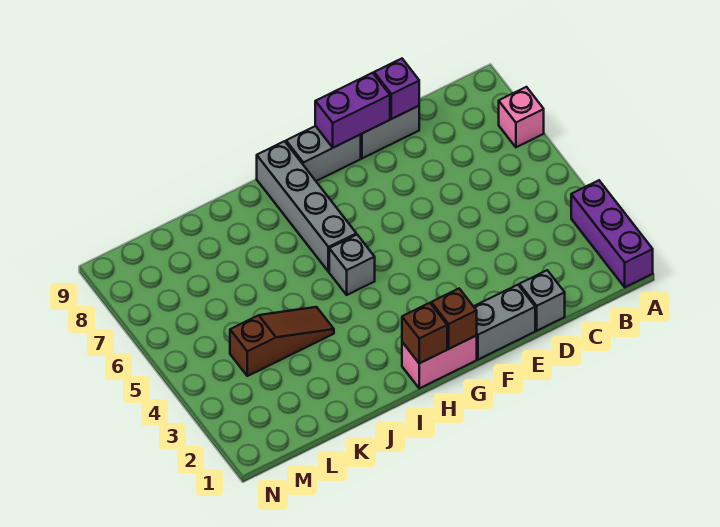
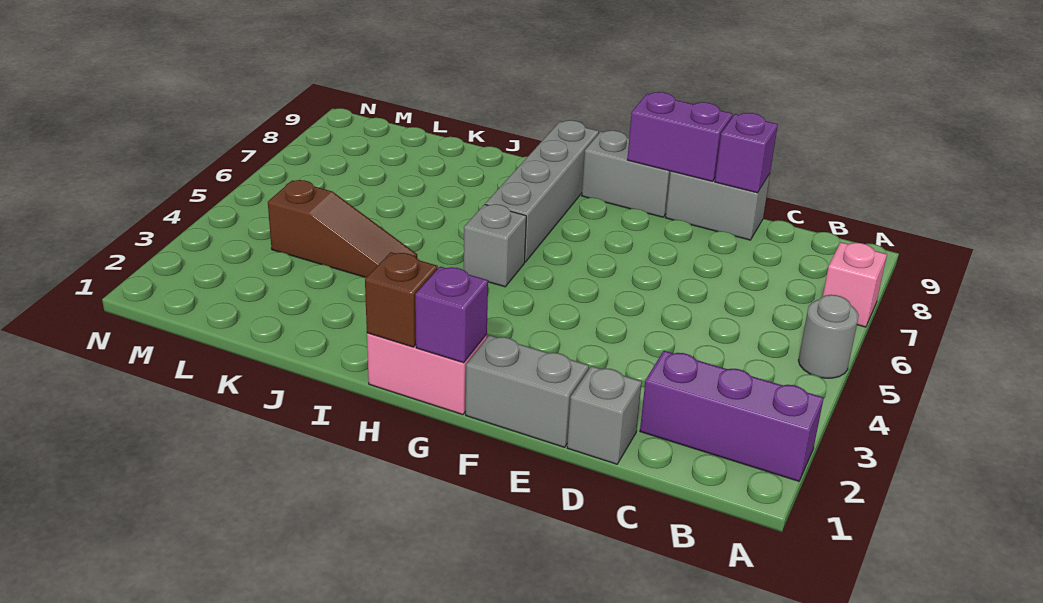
purple 1x3 brick [571,180,653,287] -> purple 1x3 brick turned to [640,351,824,481]
none -> grey 1x1 round brick [798,295,859,378]
brown 1x1 brick [431,289,477,349] -> purple 1x1 brick [415,266,488,363]

